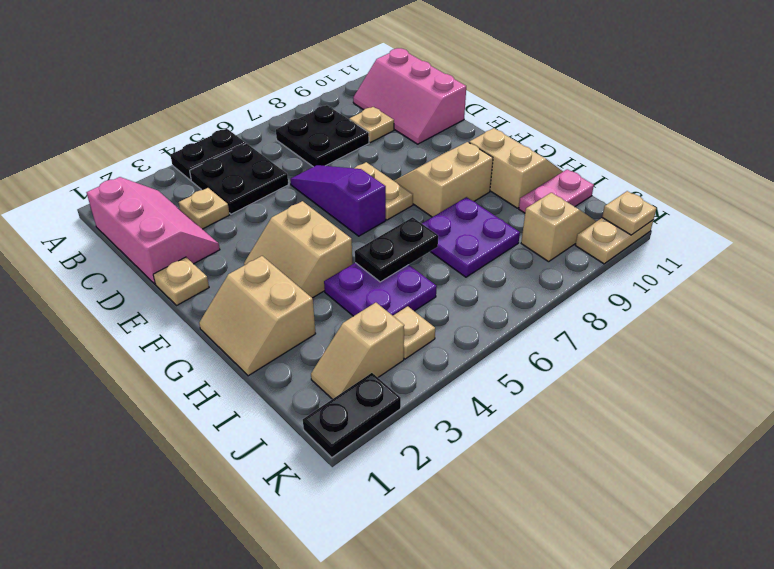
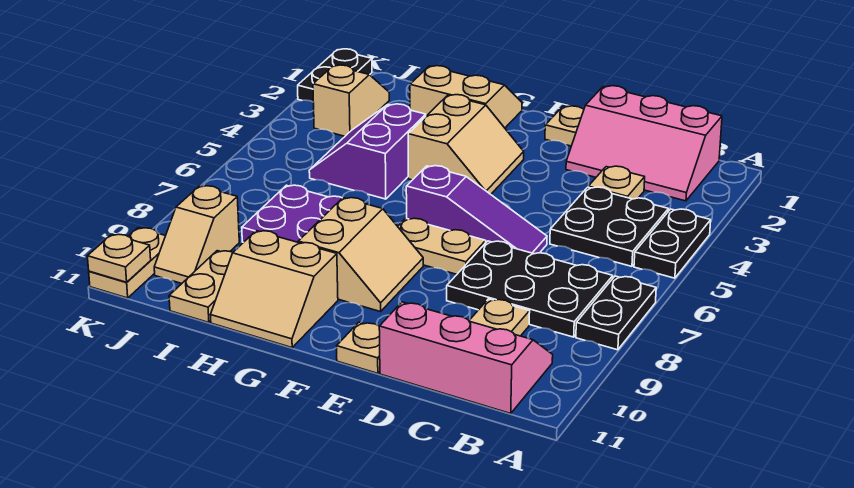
black 2x2 plate [276,105,369,167] -> black 2x3 plate [447,241,613,337]
tan 2x2 slope [244,201,352,298] -> tan 2x2 slope turned to [408,95,524,194]
purple 2x2 plate [324,263,437,316] -> purple 2x2 slope [309,104,426,199]
black 1x2 plate [355,217,438,282] -> black 1x2 plate moved to [576,276,656,350]
pink 1x2 plate [519,169,594,213] -> tan 1x2 plate [169,251,233,323]
tan 1x1 plate [393,306,435,359] -> tan 1x1 plate moved to [337,322,380,373]

